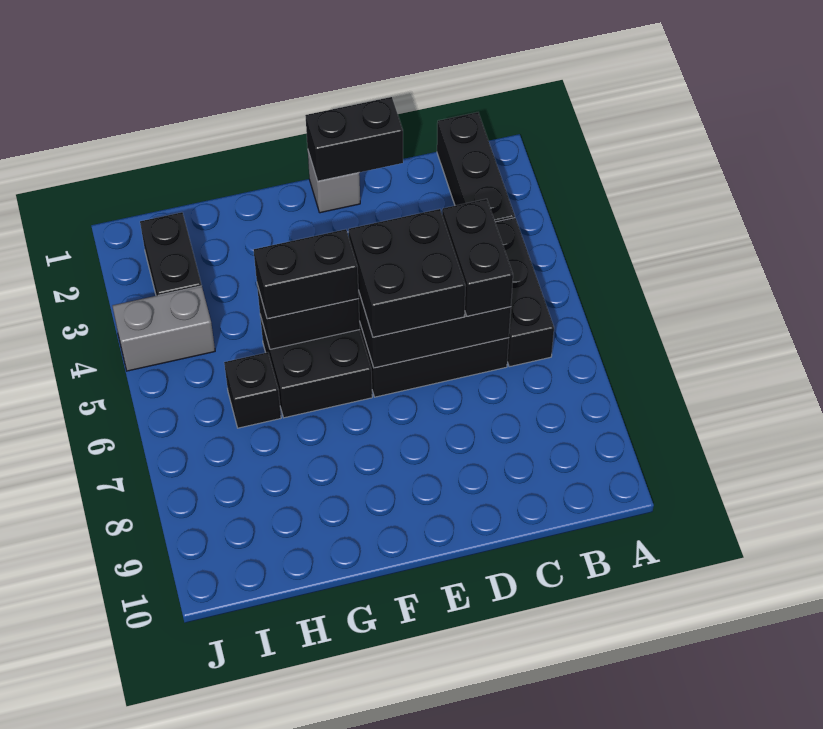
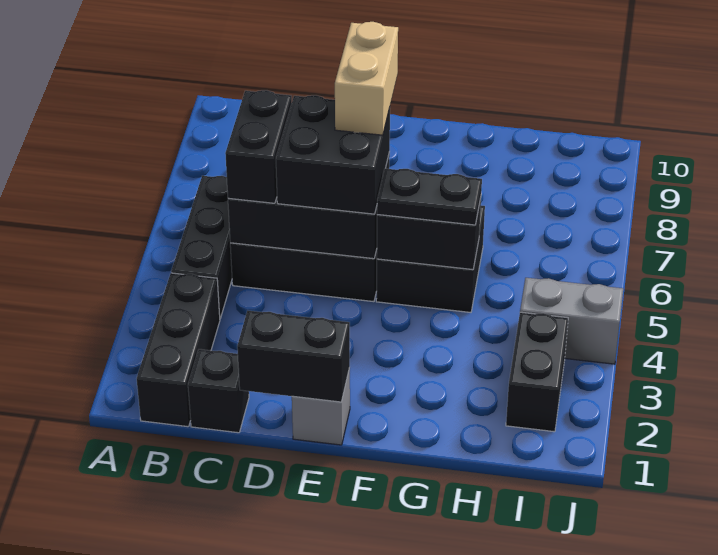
none -> tan 1x2 brick [335,22,398,135]
black 1x2 brick [254,229,359,319] -> black 1x2 plate [377,168,482,225]
black 1x1 brick [224,352,281,428] -> black 1x1 brick moved to [188,349,249,433]

